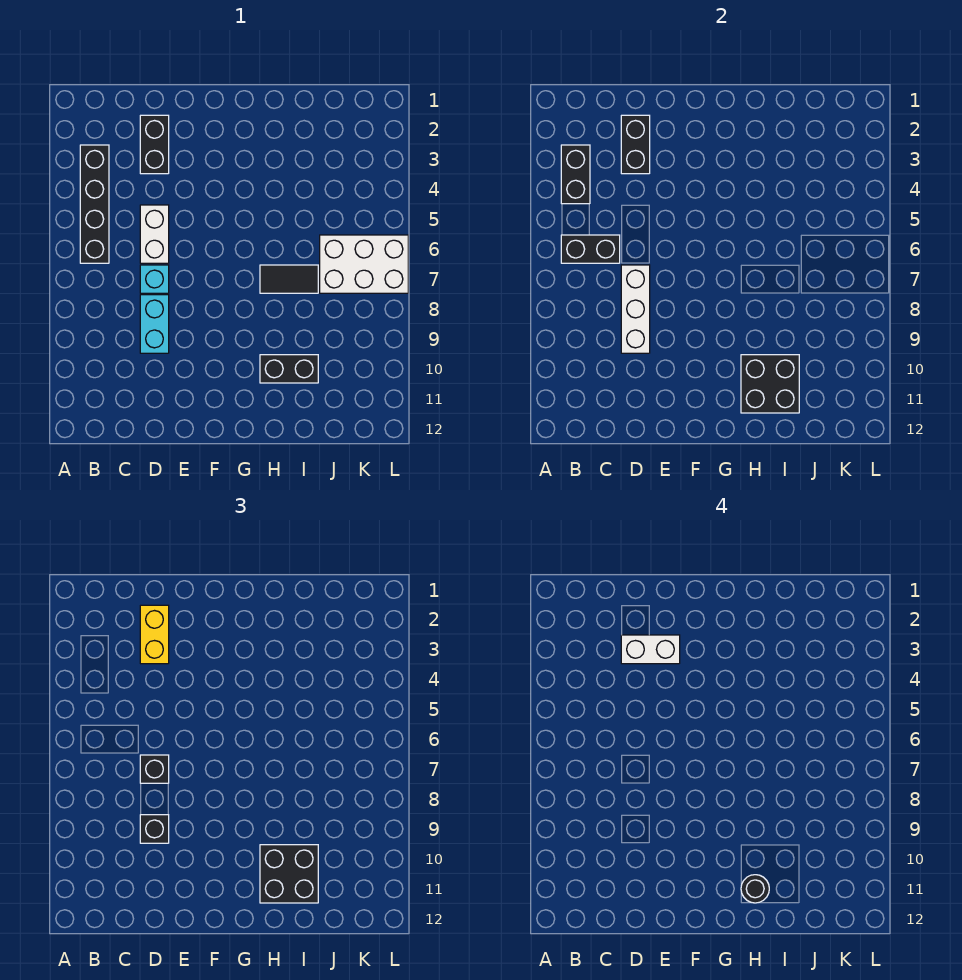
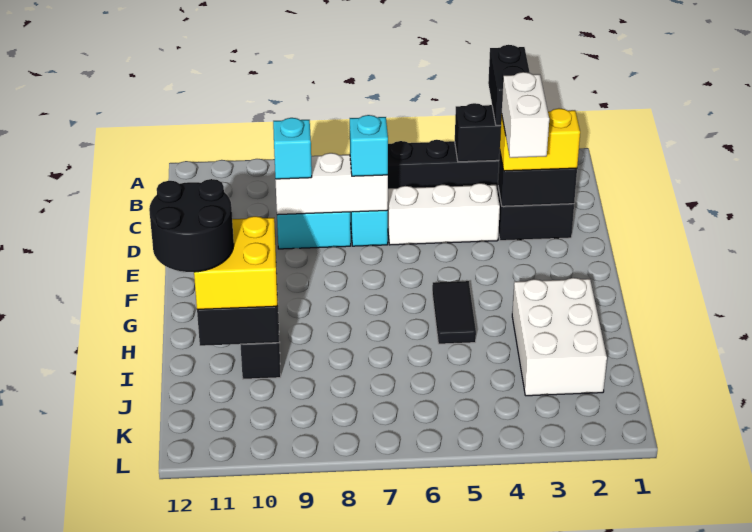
black 1x2 brick [561,235,620,263] -> black 1x2 brick moved to [488,45,530,125]
white 1x2 brick [140,205,169,263] -> white 1x3 brick [388,183,500,245]
black 1x1 brick [140,755,169,783] -> cyan 1x1 brick [350,115,388,176]
black 1x1 brick [140,815,169,843] -> cyan 1x1 brick [273,118,312,179]
black 1x2 tile [260,265,318,293] -> black 1x2 tile moved to [432,281,476,344]
black 2x2 brick [260,845,318,903] -> yellow 2x2 brick [194,216,277,309]
black 1x1 round brick [741,875,769,903] -> black 2x2 round brick [149,179,234,272]
white 2x3 brick [320,235,408,293] -> white 2x3 brick moved to [512,278,607,396]

